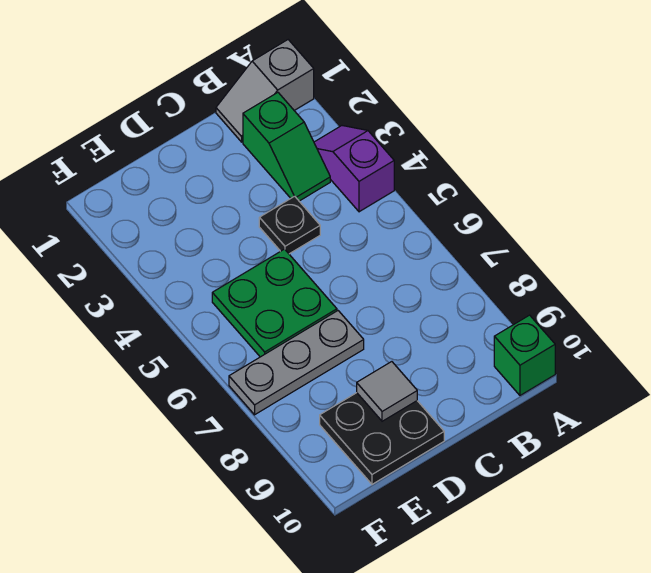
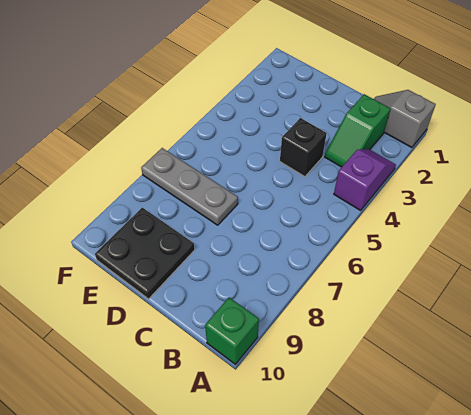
black 1x1 plate [259,196,320,254] -> black 1x1 brick [280,118,327,177]
green 2x2 plate [212,249,337,357] -> none
grey 1x1 tile [357,362,417,421] -> none

